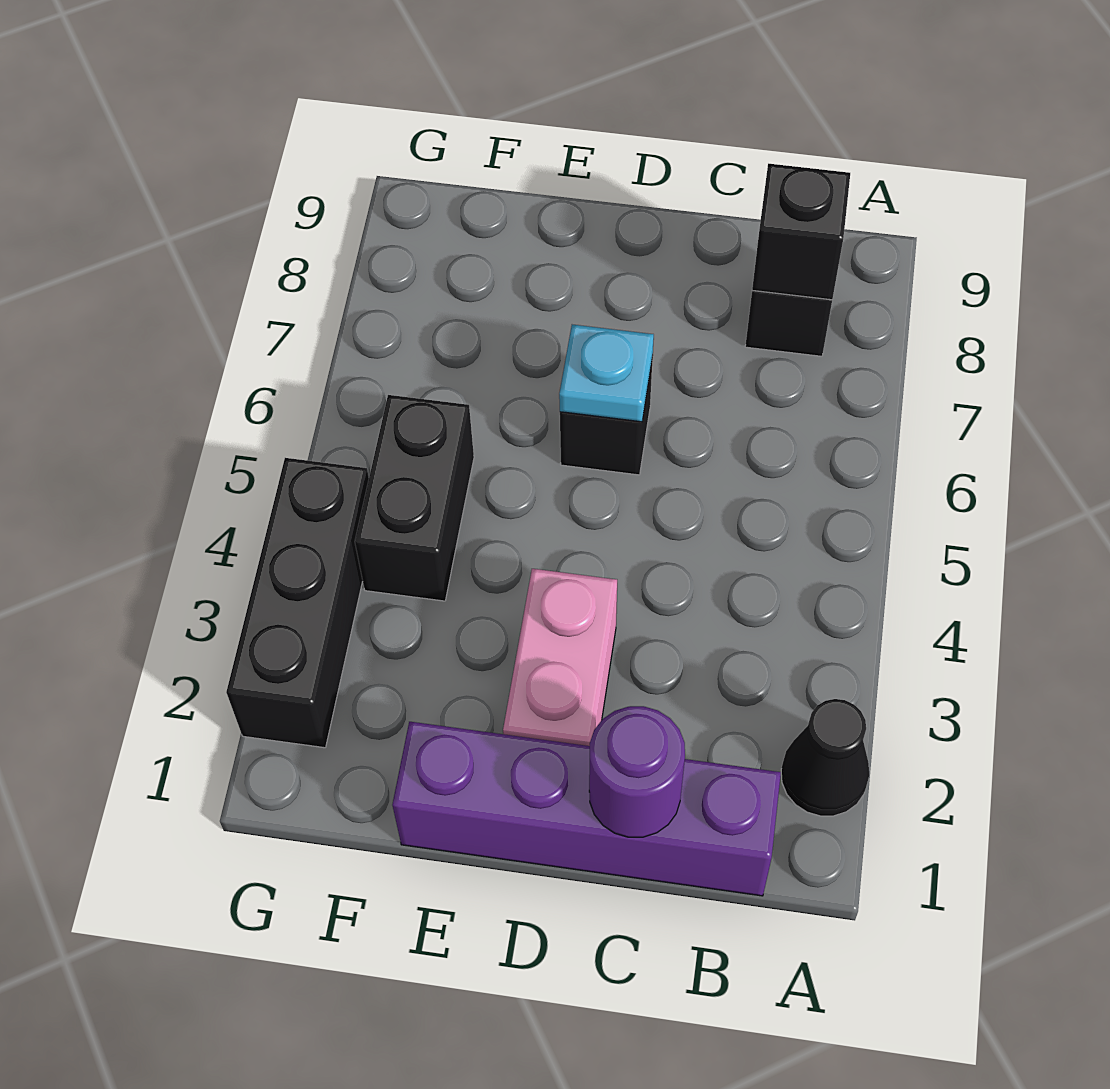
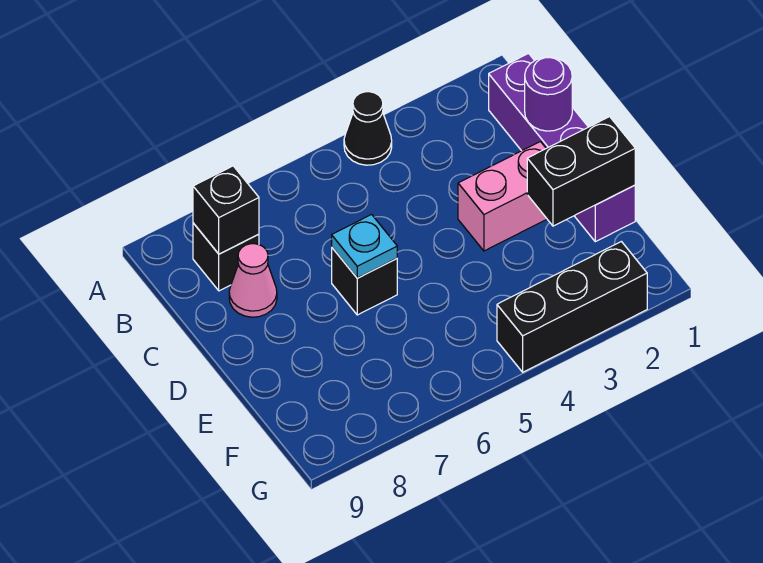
black 1x1 cone [781,699,869,816] -> black 1x1 cone moved to [344,92,392,165]
none -> pink 1x1 cone [229,244,277,317]
black 1x2 brick [355,395,474,601] -> black 1x2 brick moved to [527,117,635,226]

